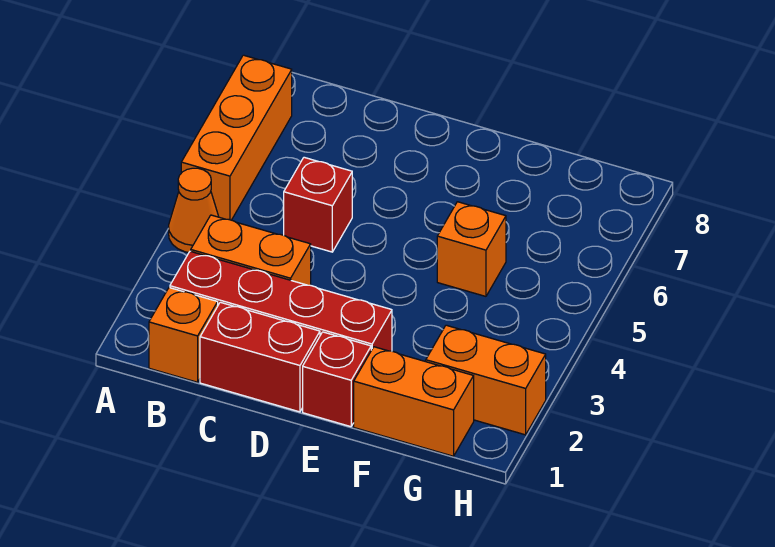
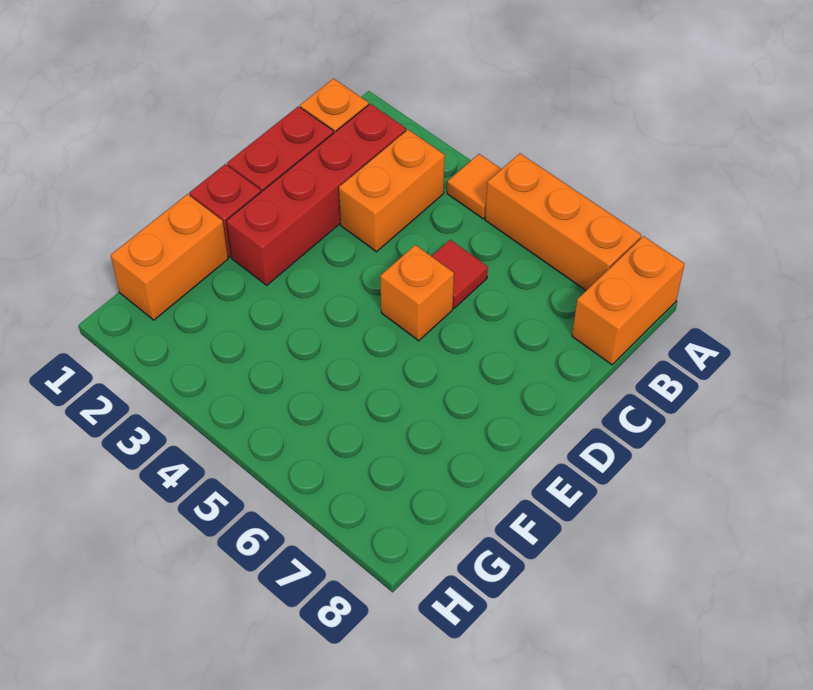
orange 1x1 cone [169,168,219,252] -> orange 1x1 tile [447,154,501,219]
red 1x1 brick [284,157,352,252] -> red 1x1 tile [432,240,488,308]
orange 1x1 brick [437,202,506,296] -> orange 1x1 brick moved to [380,245,454,341]
orange 1x2 brick [426,325,546,435] -> orange 1x2 brick moved to [572,236,684,365]

